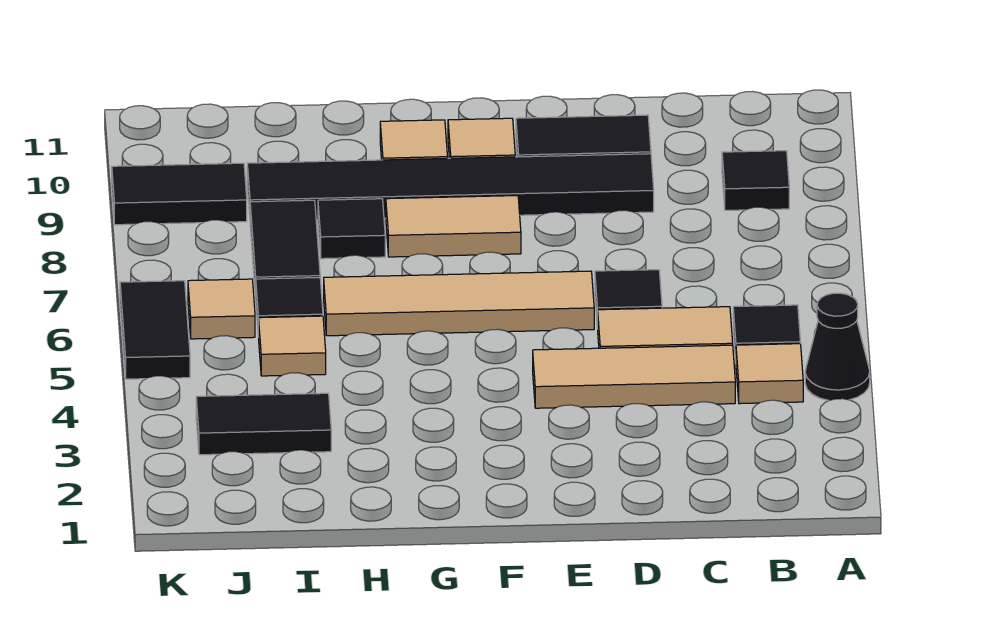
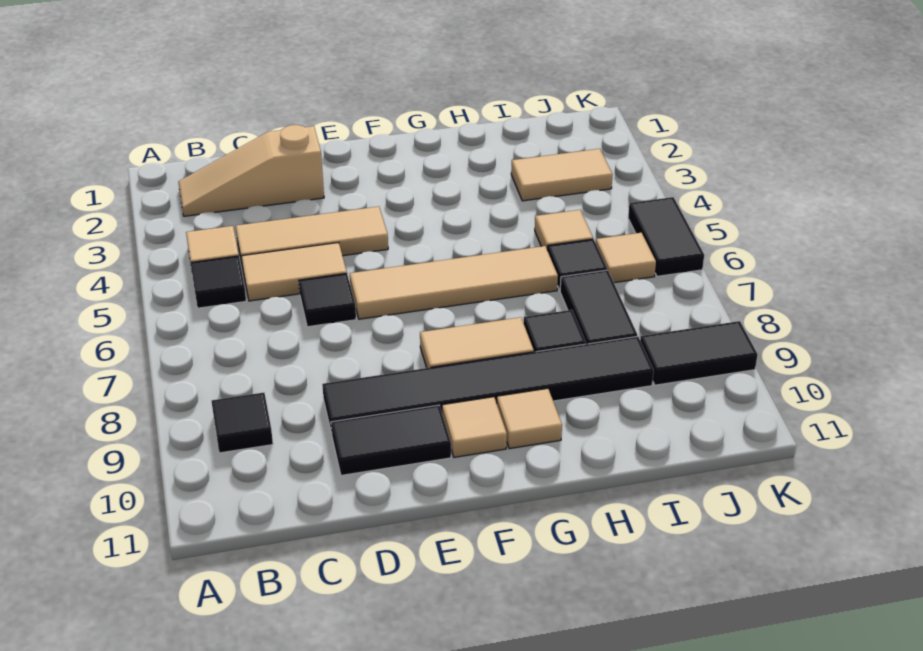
black 1x1 cone [805,293,870,400] -> none
none -> tan 1x3 slope [178,125,324,216]
black 1x2 tile [196,393,331,455] -> tan 1x2 tile [511,149,613,201]

